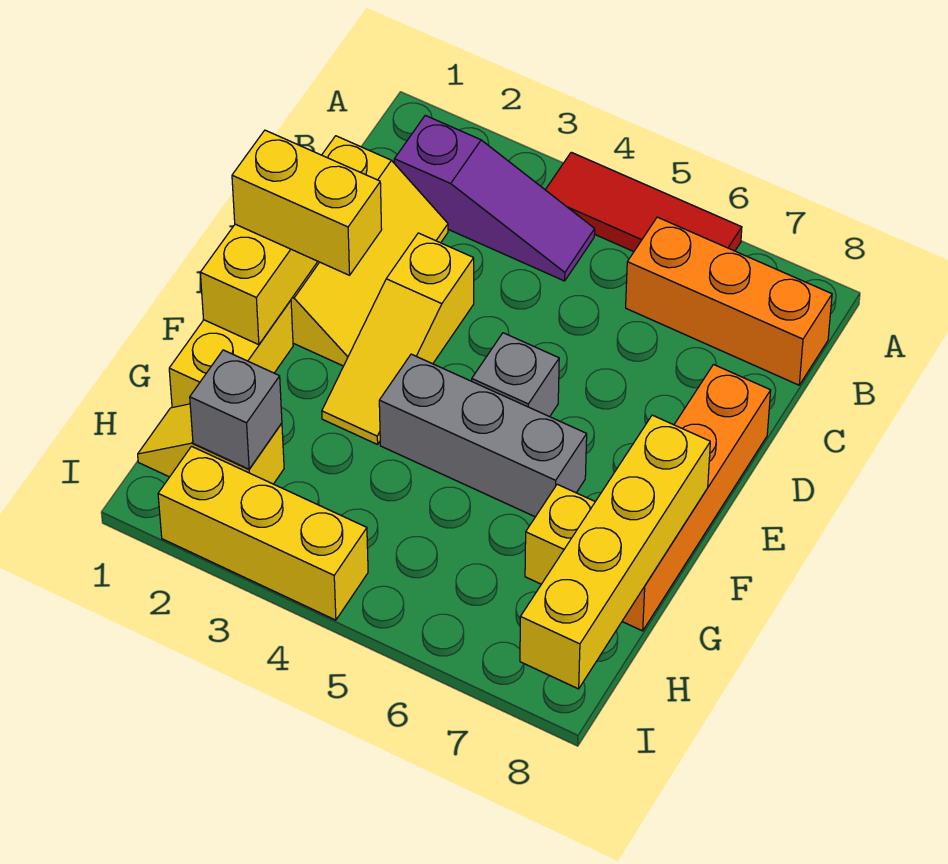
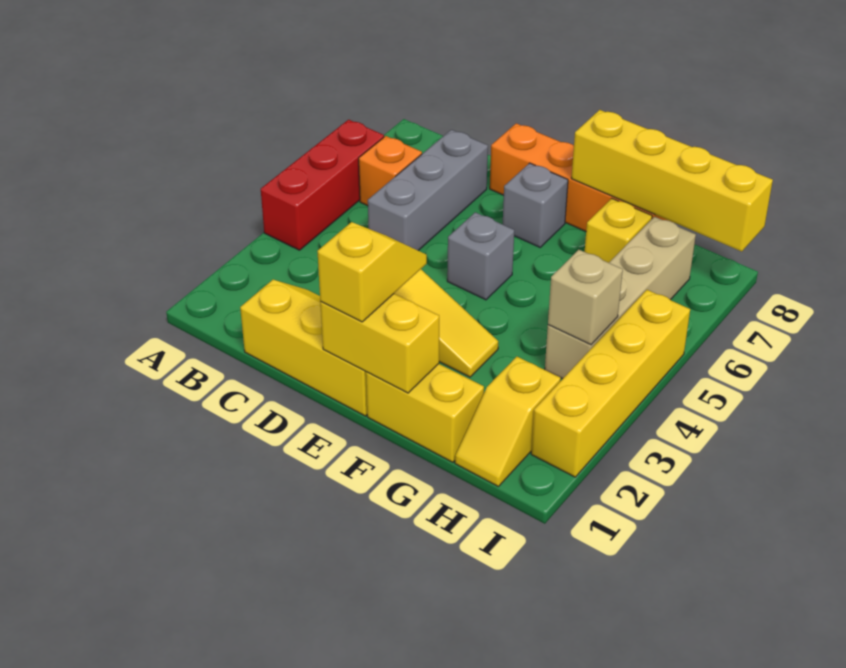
red 1x3 tile [546,152,742,252] -> red 1x3 brick [261,120,384,250]
purple 1x3 slope [394,115,595,281] -> none
orange 1x3 brick [626,217,832,385] -> orange 1x1 brick [359,136,422,206]
yellow 1x2 brick [232,130,382,275] -> yellow 1x2 slope [317,222,427,322]
grey 1x3 brick [379,354,587,517] -> grey 1x3 brick moved to [368,130,488,251]
grey 1x1 brick [190,350,282,469] -> grey 1x1 brick moved to [503,163,568,247]
none -> tan 1x4 brick [545,217,696,379]
none -> tan 1x1 brick [548,250,623,345]
yellow 1x3 brick [158,446,368,620] -> yellow 1x4 brick [531,290,690,477]

